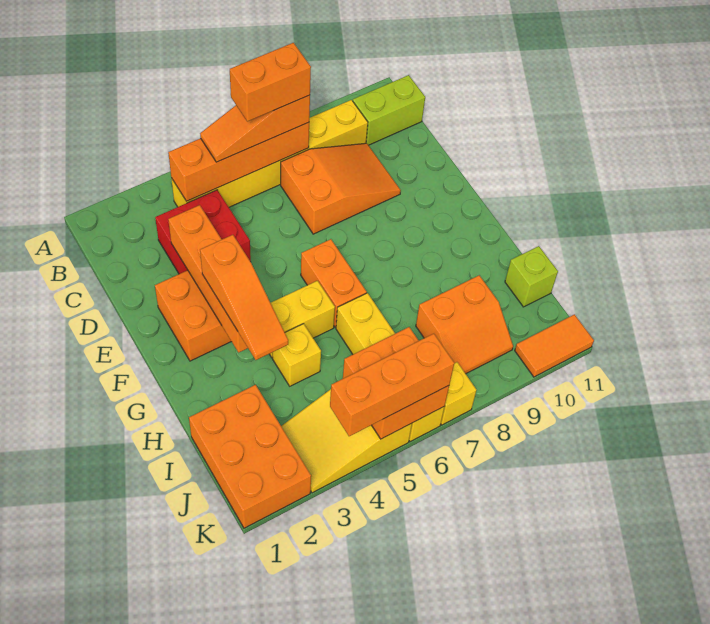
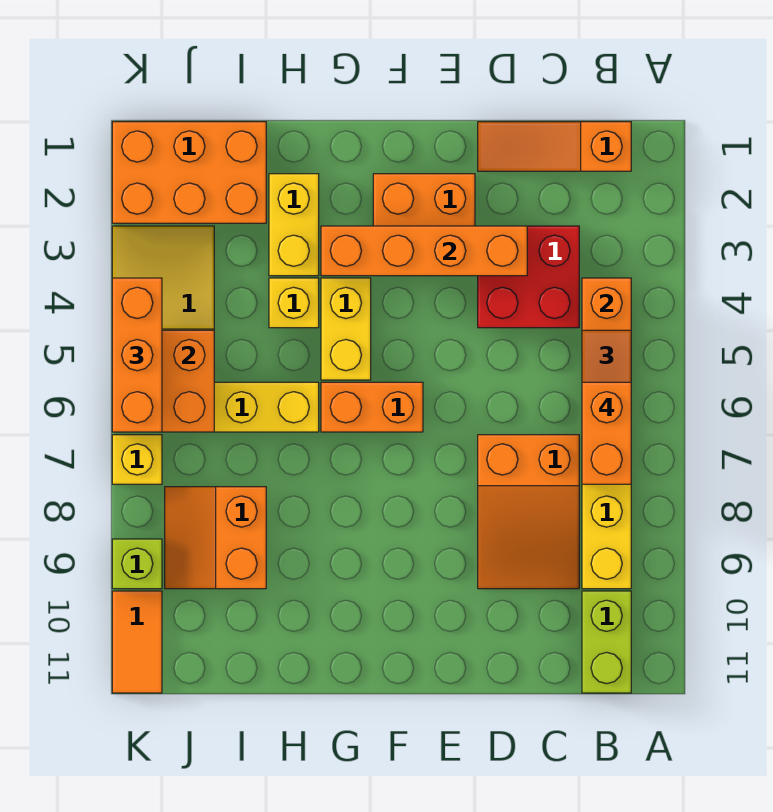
orange 1x3 slope [200,235,288,360] -> orange 1x3 slope moved to [478,122,631,171]
none -> yellow 1x2 brick [269,174,319,276]
lime 1x1 brick [505,246,558,307] -> lime 1x1 brick moved to [112,539,162,589]

